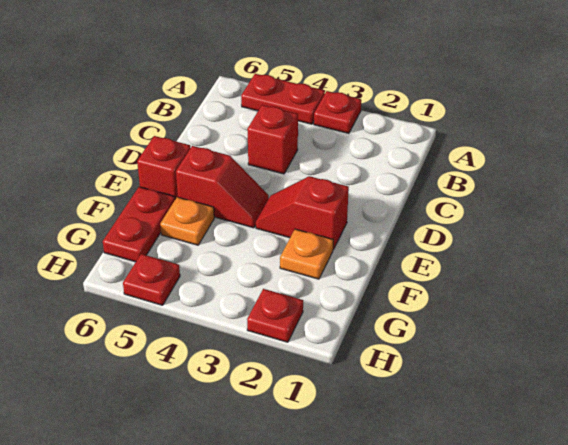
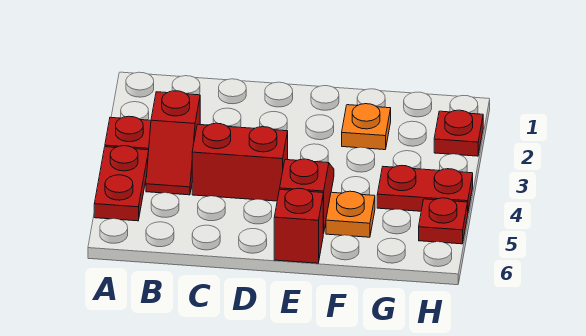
red 1x1 brick [247,105,298,174] -> red 1x2 brick [192,123,288,201]
red 1x2 slope [256,176,349,250] -> red 1x2 slope moved to [146,91,200,195]
red 1x2 plate [103,187,175,262] -> red 1x2 plate moved to [377,165,473,211]

